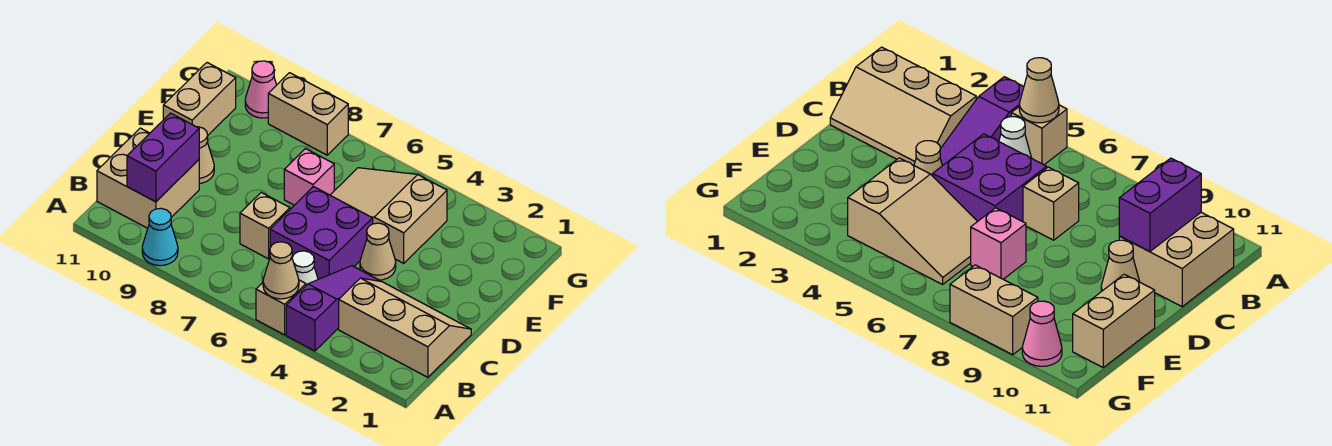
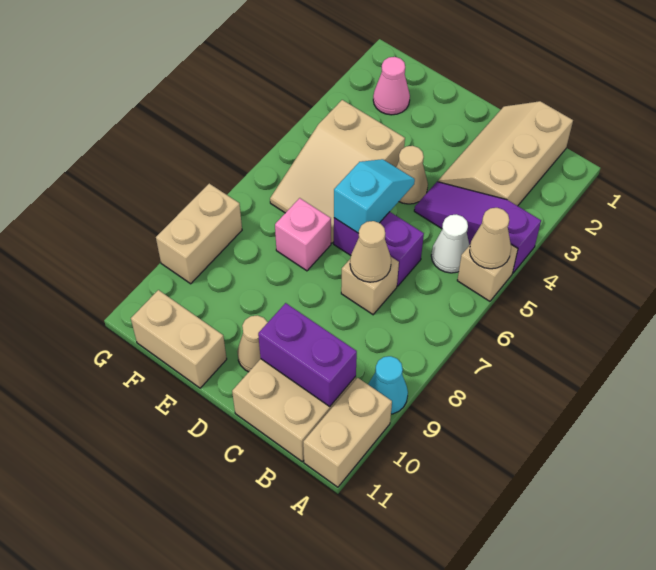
none -> tan 1x2 brick [303,378,392,487]
purple 2x2 brick [270,187,373,279] -> purple 1x2 brick [334,212,424,286]
none -> tan 1x1 cone [350,221,391,282]
none -> cyan 1x2 slope [334,159,415,233]
pink 1x1 cone [245,61,276,118] -> pink 1x1 cone moved to [373,56,410,115]

